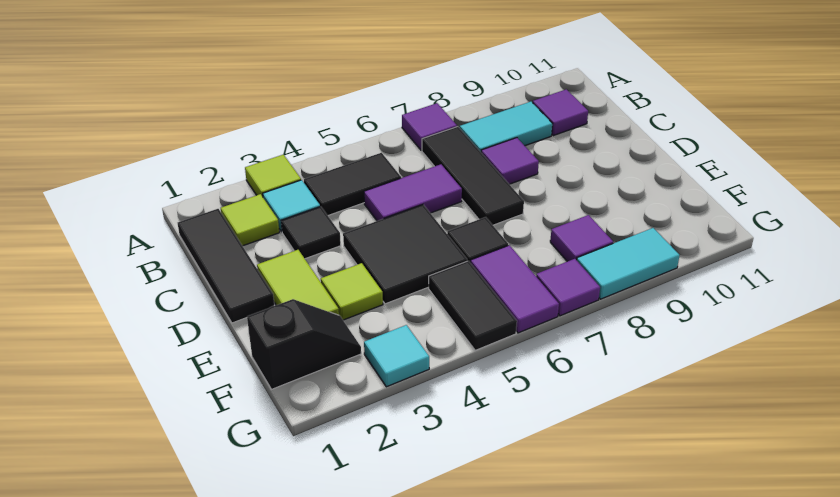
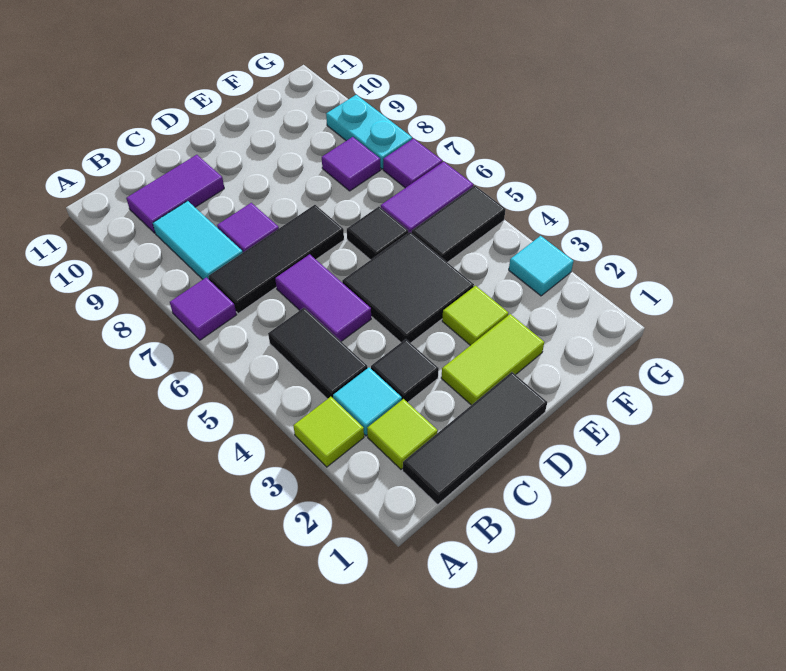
purple 1x1 tile [533,89,588,136] -> purple 1x2 tile [126,155,224,233]
black 1x2 slope [247,299,361,389] -> none
cyan 1x2 tile [577,228,680,299] -> cyan 1x2 plate [326,95,412,169]

